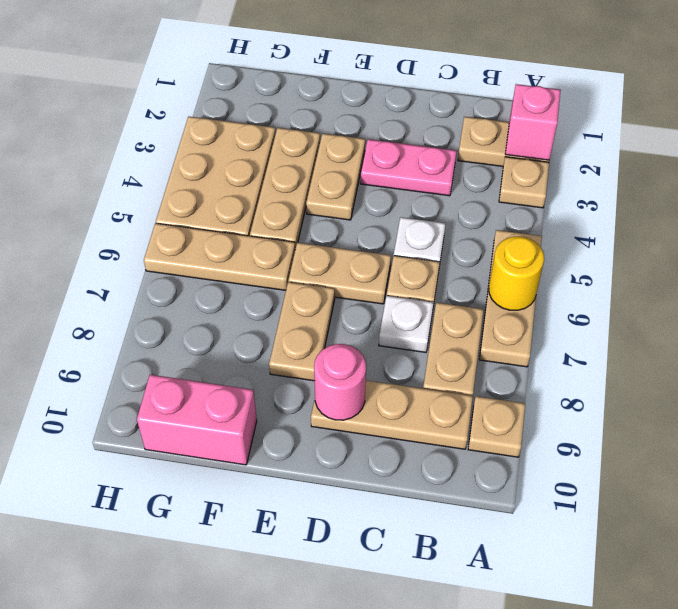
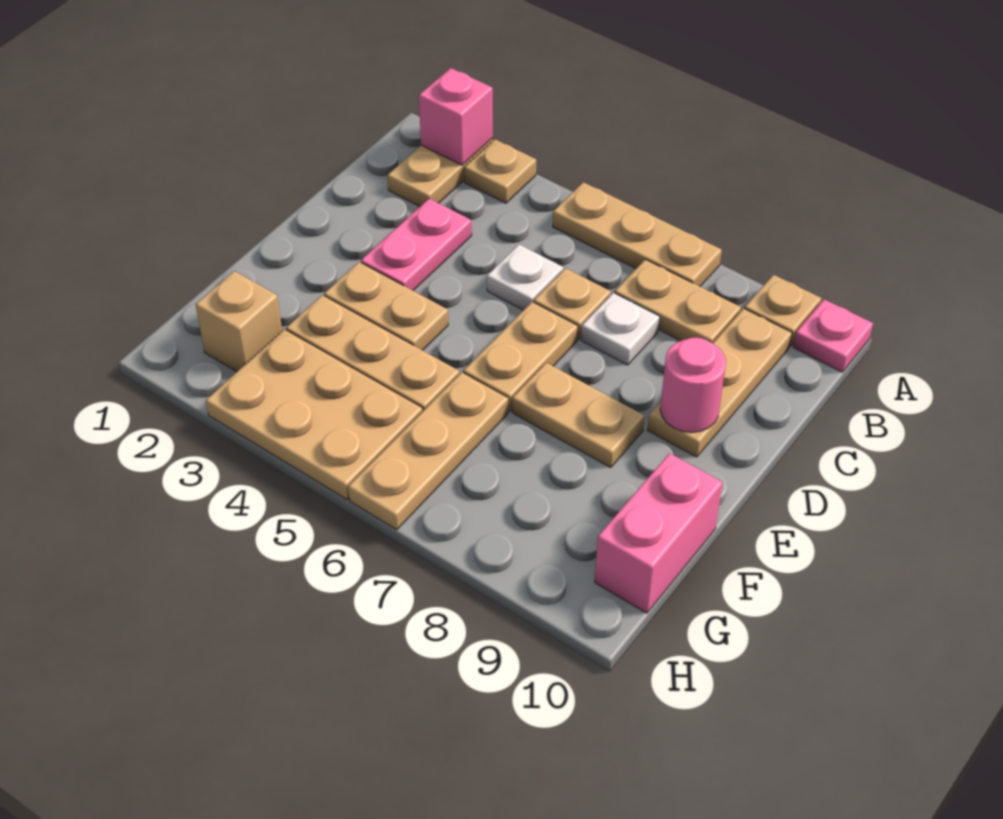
yellow 1x1 round brick [489,236,544,310] -> none
none -> pink 1x1 plate [793,299,873,372]
none -> tan 1x1 brick [196,271,282,371]

